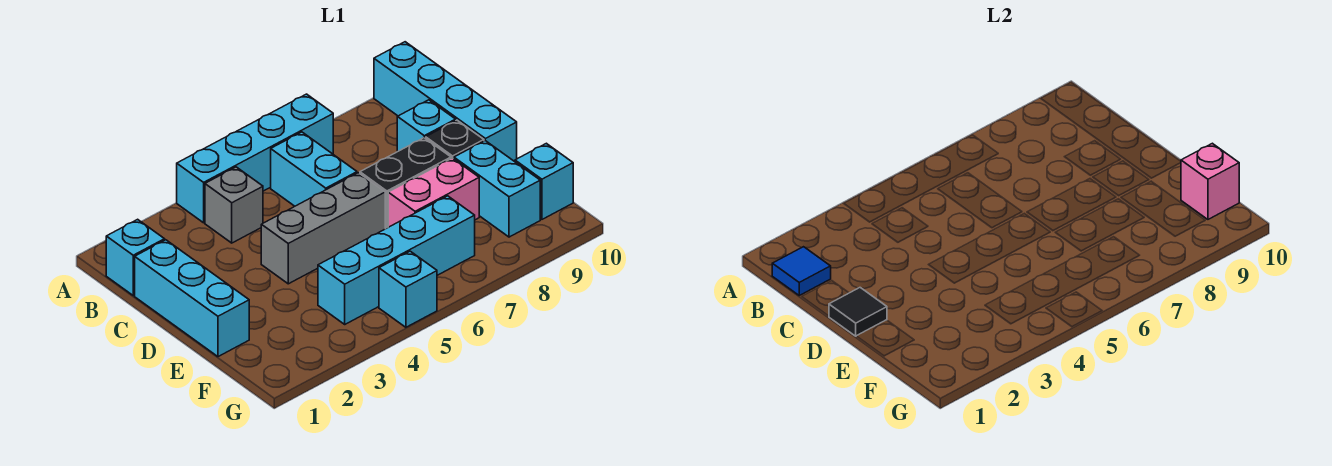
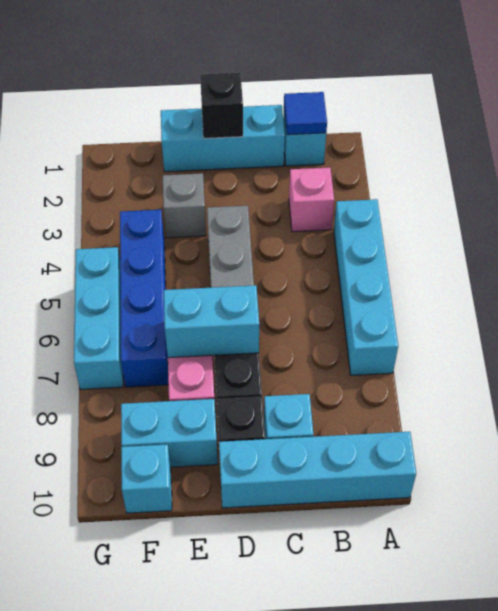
grey 1x1 brick [205,167,263,243] -> grey 1x1 brick moved to [163,173,206,238]
cyan 1x2 brick [271,132,357,206] -> cyan 1x2 brick moved to [164,285,259,358]
black 1x1 tile [829,288,887,336] -> black 1x1 brick [200,73,243,138]
cyan 1x4 brick [318,196,475,324] -> blue 1x4 brick [120,210,168,387]
pink 1x1 brick [1181,143,1239,219] -> pink 1x1 brick moved to [289,167,334,232]
cyan 1x1 brick [379,251,437,327] -> cyan 1x3 brick [74,247,123,389]

